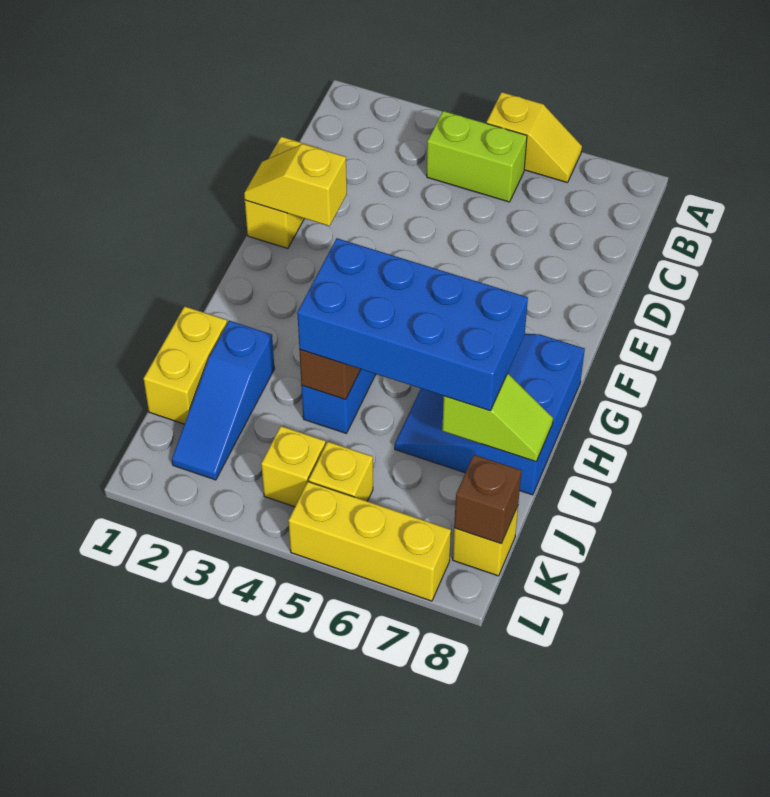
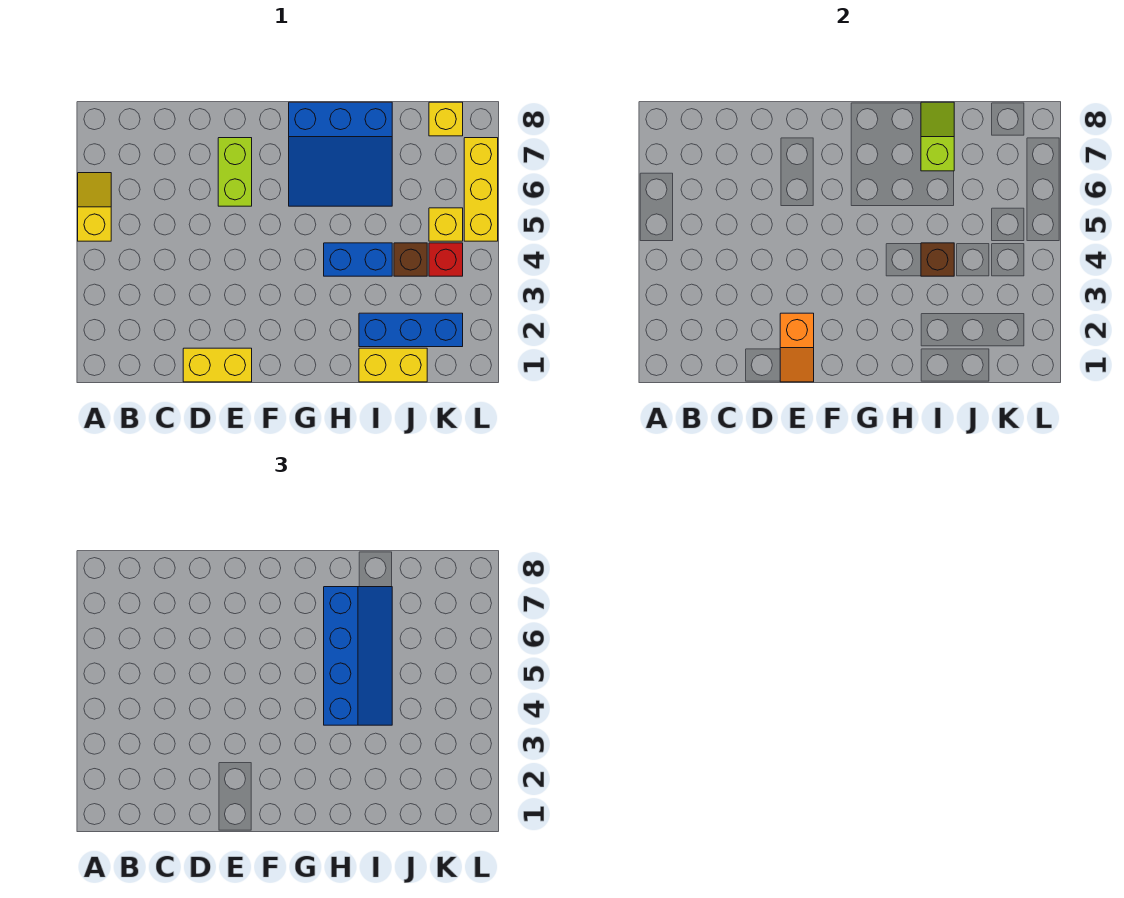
lime 1x2 brick [427,111,527,202] -> lime 1x2 brick moved to [218,138,252,206]
yellow 1x2 slope [244,144,347,226] -> orange 1x2 slope [780,313,814,382]
blue 2x4 brick [297,238,528,411] -> blue 2x4 slope [324,587,392,725]
blue 1x3 slope [172,321,275,480] -> blue 1x3 brick [359,313,463,347]
yellow 1x1 brick [261,426,326,507] -> red 1x1 brick [429,243,463,276]
brown 1x1 brick [454,455,521,544] -> brown 1x1 brick moved to [394,243,427,276]

